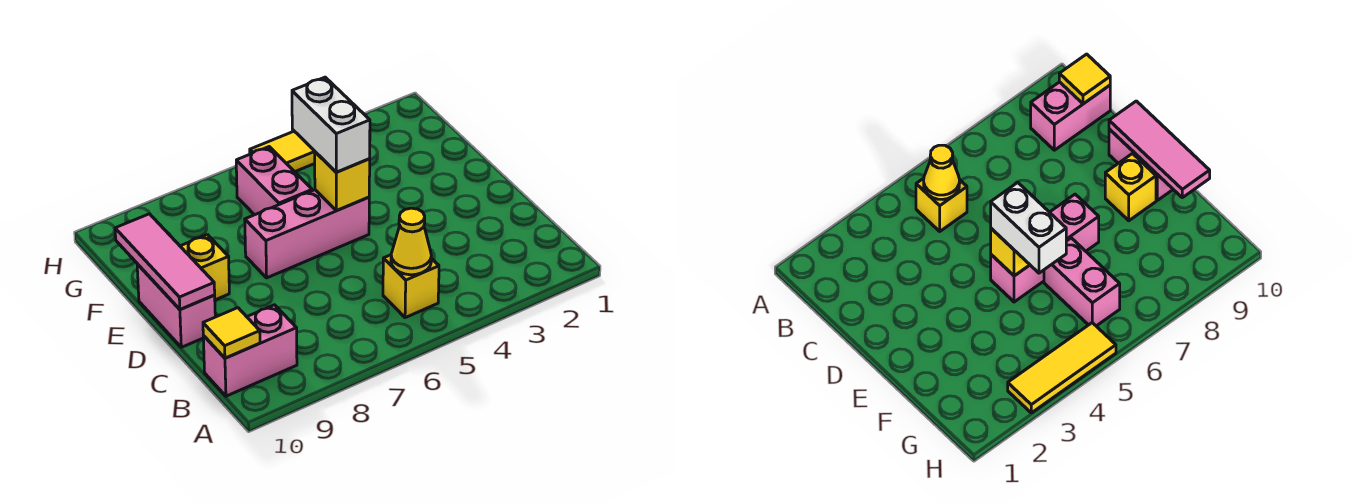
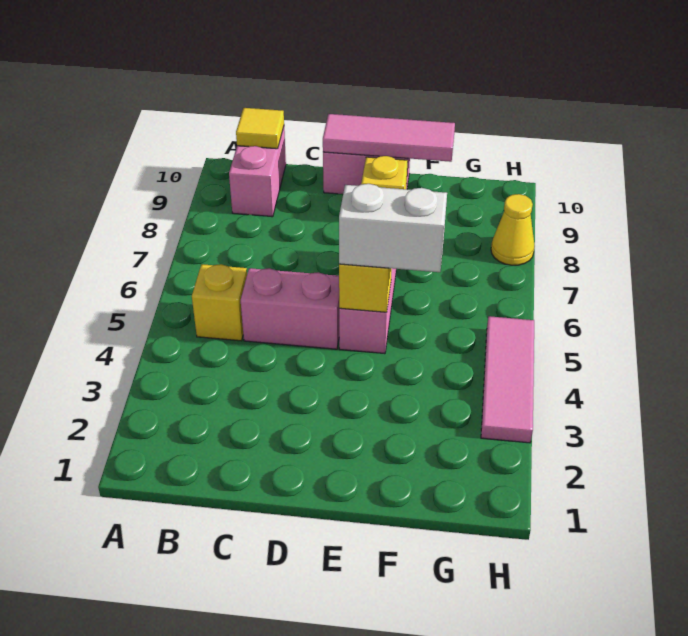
yellow 1x1 cone [391,208,431,275] -> yellow 1x1 cone moved to [491,194,535,265]
pink 1x2 brick [236,147,312,215] -> pink 1x2 brick moved to [241,268,340,349]
yellow 1x3 tile [250,131,315,172] -> pink 1x3 tile [481,316,534,443]

